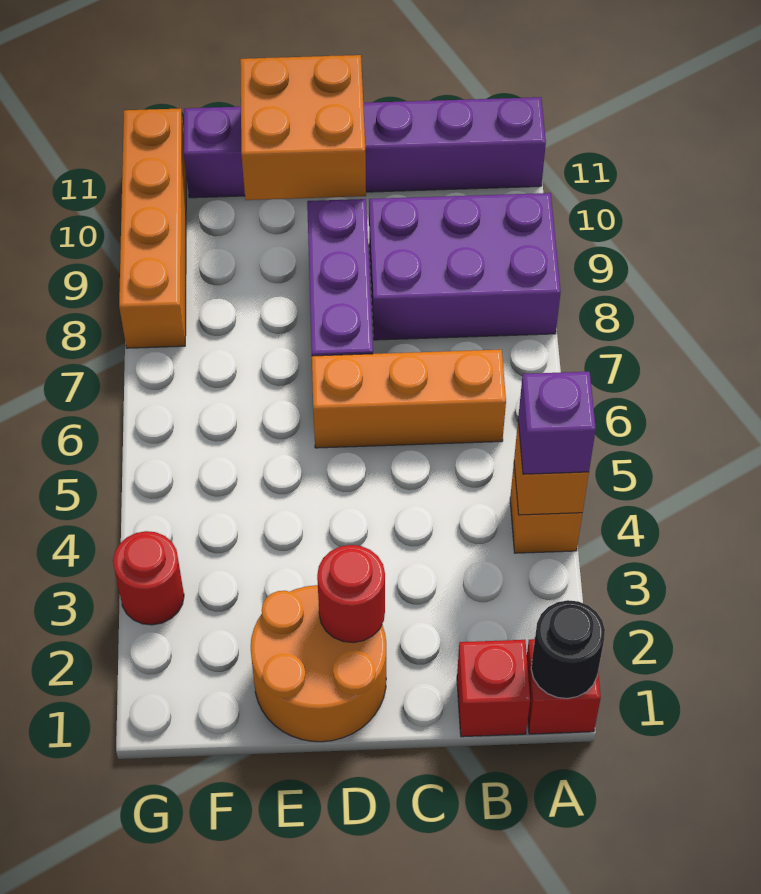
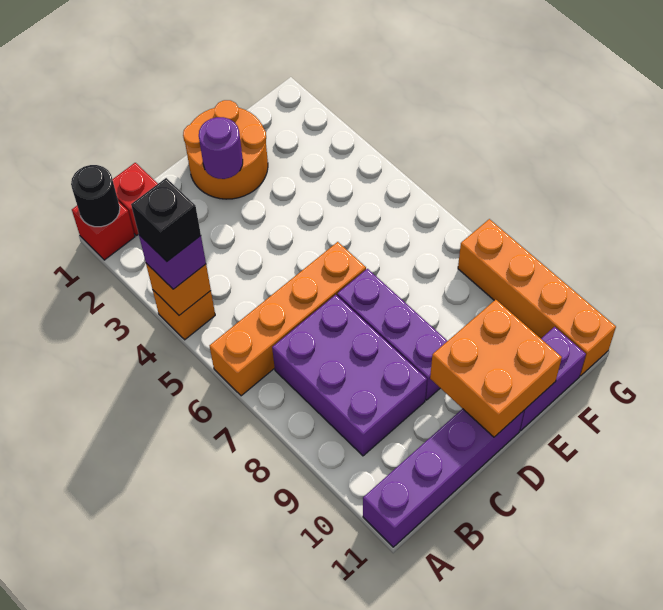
none -> black 1x1 brick [131,178,201,261]
purple 2x3 brick [369,193,561,340] -> purple 2x3 brick turned to [272,295,427,456]
orange 1x3 brick [312,350,506,448] -> orange 1x4 brick [209,242,366,396]
red 1x1 round brick [317,545,385,643] -> purple 1x1 round brick [199,117,243,179]
red 1x1 round brick [113,531,184,625] -> none

